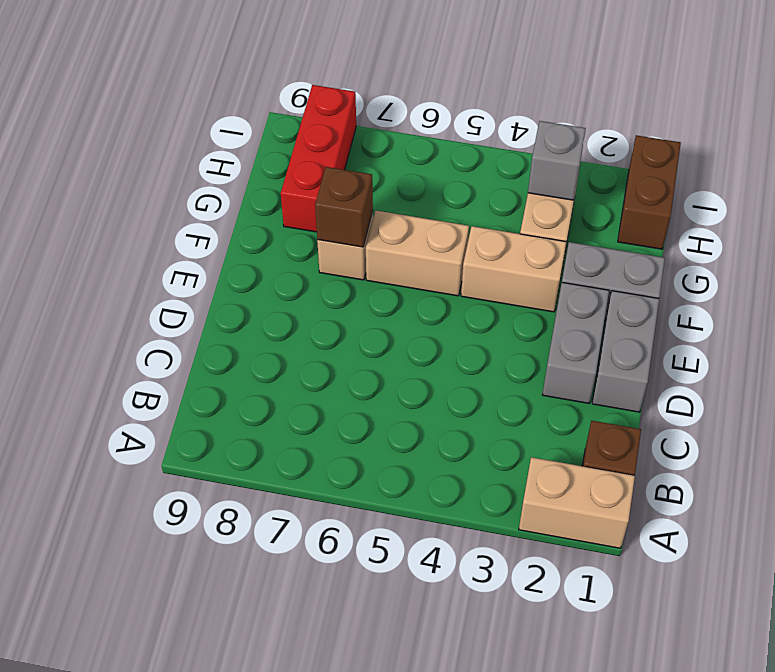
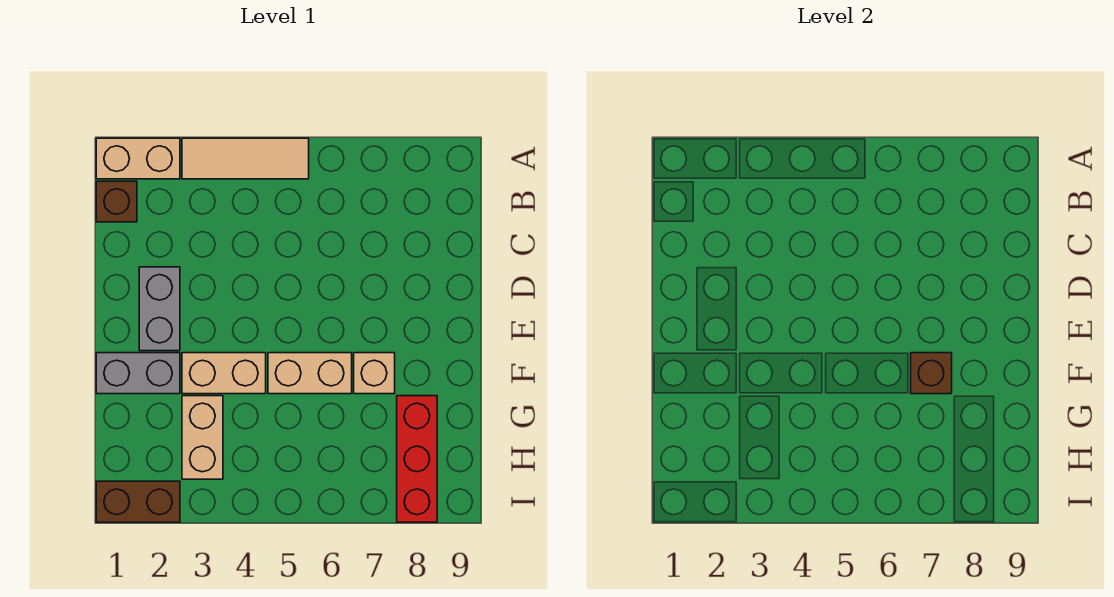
none -> tan 1x3 tile [182,138,309,179]
grey 1x2 brick [592,291,659,412] -> none
brown 1x2 brick [618,135,681,249] -> brown 1x2 brick turned to [96,481,180,522]
grey 1x1 brick [528,121,586,200] -> none

